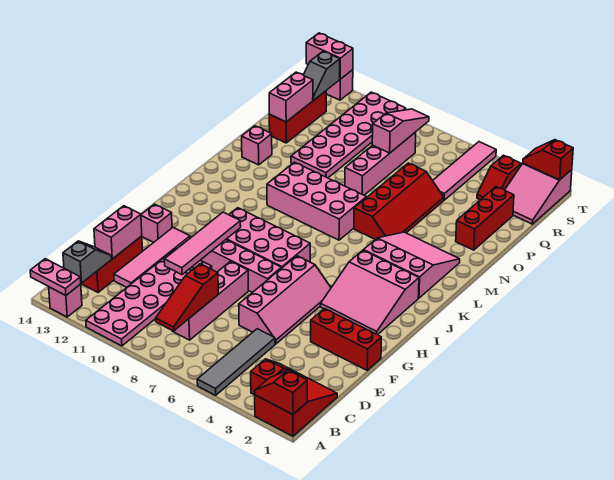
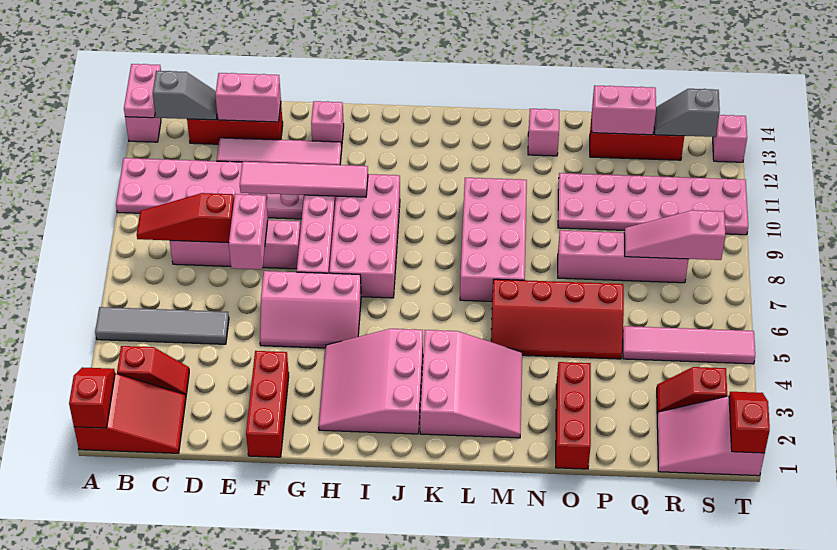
pink 2x4 slope [239,256,331,344] -> pink 2x3 slope [260,271,361,348]
red 1x3 brick [456,187,514,250] -> red 1x3 brick turned to [556,362,591,469]
pink 1x3 slope [372,109,429,153] -> pink 1x3 slope turned to [624,210,725,260]
pink 1x2 brick [306,33,353,79] -> pink 1x2 brick moved to [229,194,268,269]

